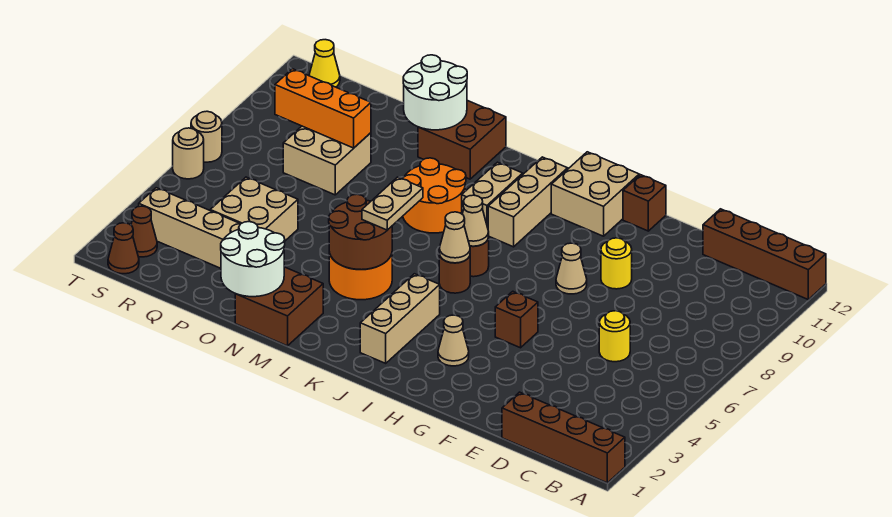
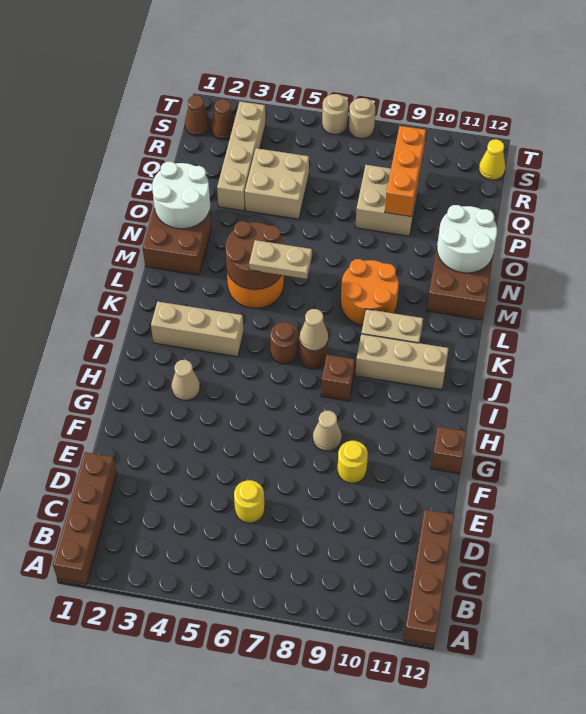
brown 1x1 brick [495,291,538,348] -> brown 1x1 brick moved to [321,355,355,401]
tan 2x2 brick [551,152,639,236] -> none
tan 1x1 cone [439,212,470,263] -> none

